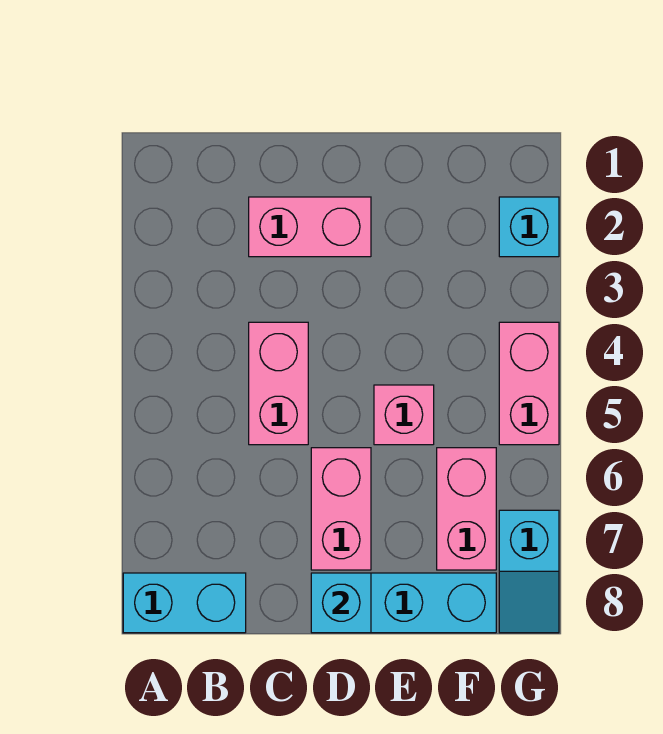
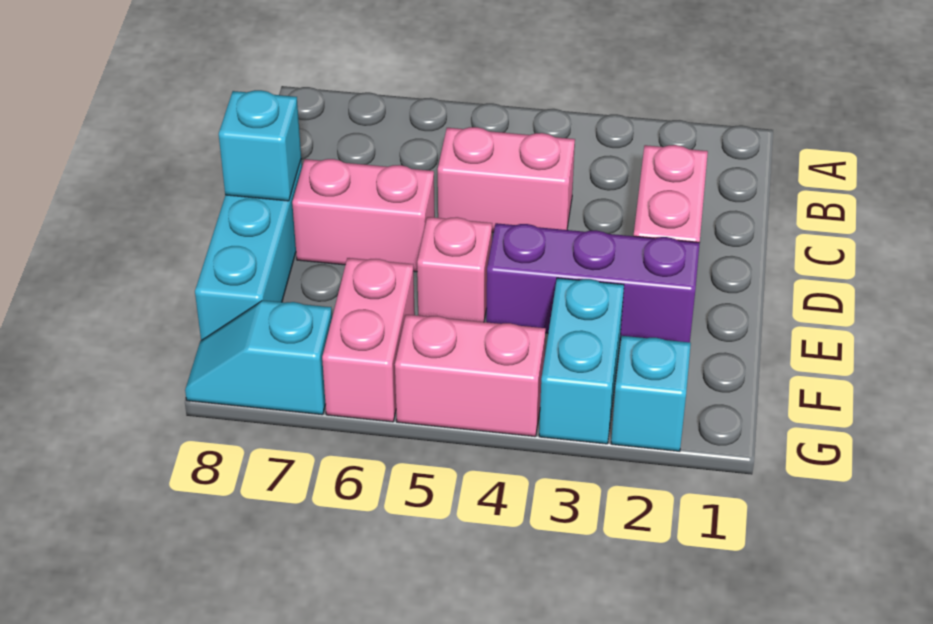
cyan 1x2 brick [123,573,246,633] -> cyan 1x2 brick moved to [539,278,624,444]
none -> purple 1x3 brick [486,223,700,342]
pink 1x2 brick [437,448,496,570] -> pink 1x2 brick turned to [322,258,415,422]

